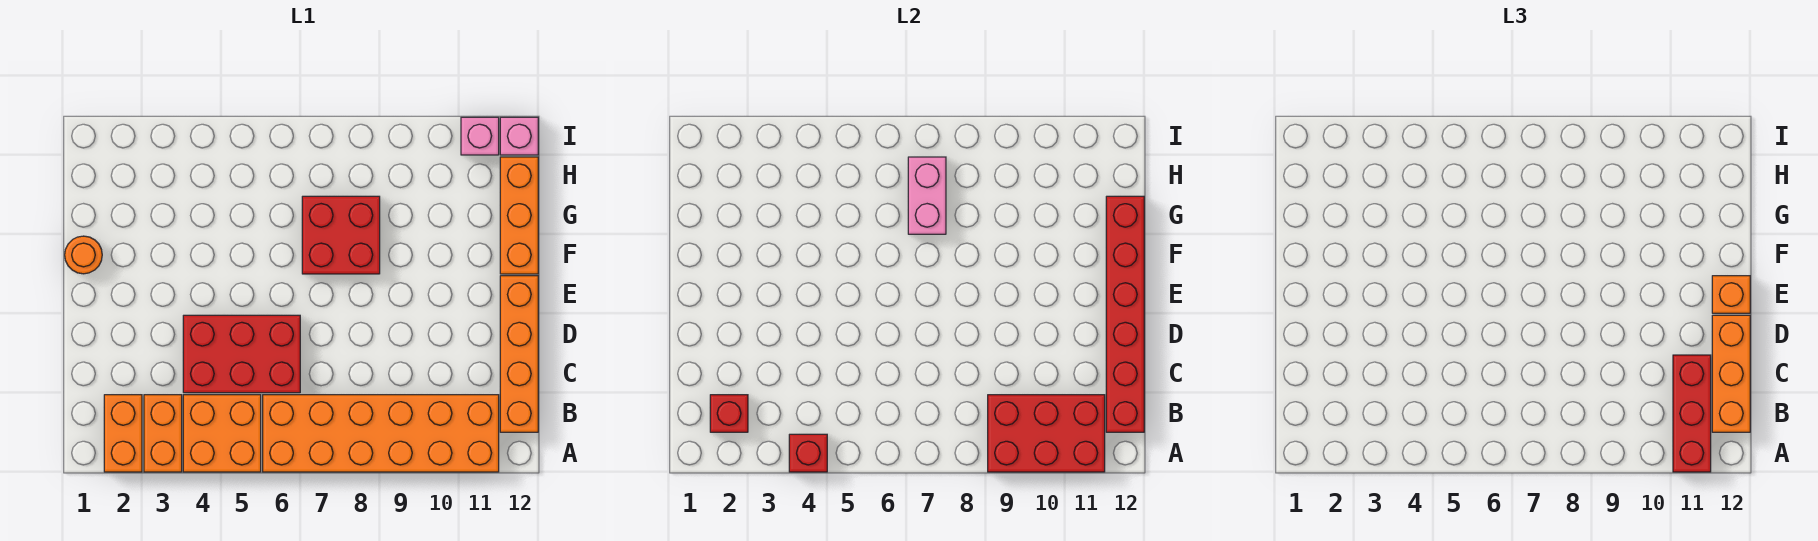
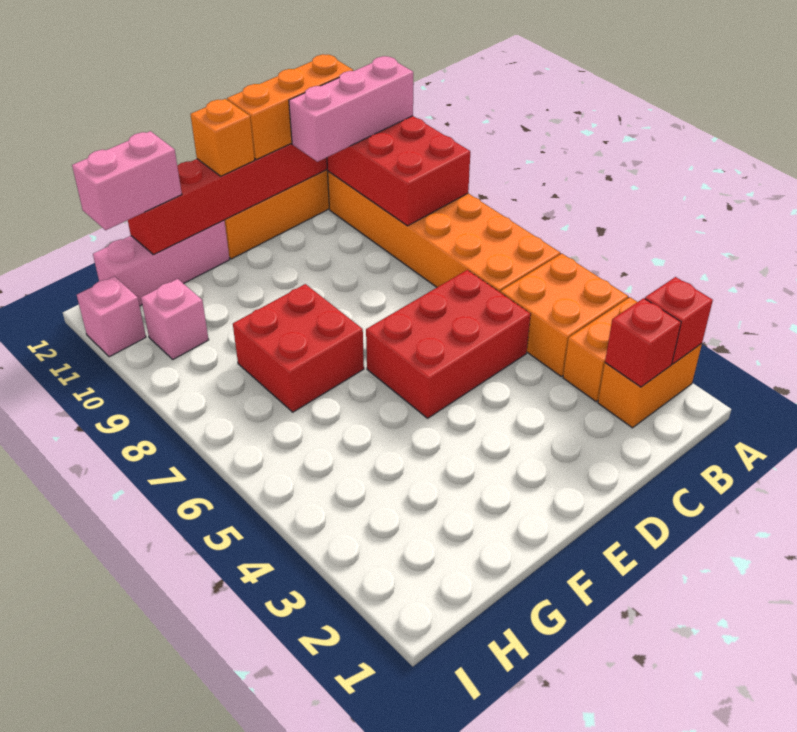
red 1x1 brick [789,434,827,472] -> red 1x1 brick moved to [645,277,713,364]
red 1x3 brick [1673,355,1711,472] -> pink 1x3 brick [289,56,413,162]
red 2x3 brick [183,315,300,393] -> red 2x3 brick turned to [366,270,531,418]
orange 1x1 round brick [65,236,102,274] -> none
orange 1x3 brick [500,157,538,274] -> pink 1x3 brick [93,220,230,306]
pink 1x2 brick [908,157,946,234] -> pink 1x2 brick moved to [72,131,182,230]
pink 1x1 brick [500,117,538,155] -> pink 1x1 brick moved to [141,279,209,359]

